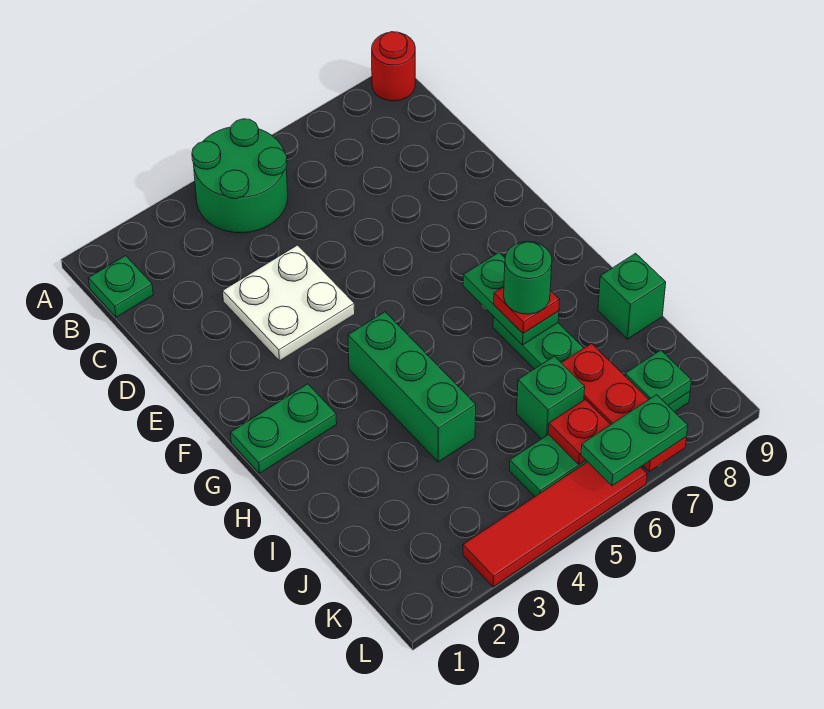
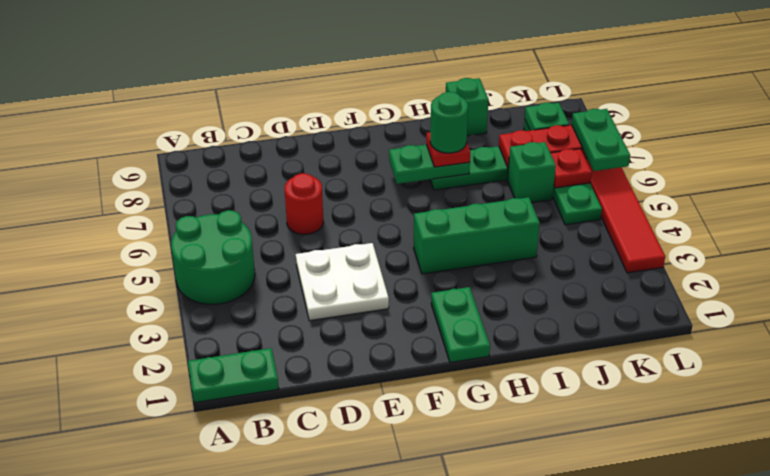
red 1x1 round brick [372,32,415,101] -> red 1x1 round brick moved to [285,173,323,234]
green 1x1 plate [89,256,153,317] -> green 1x2 plate [188,348,279,403]

